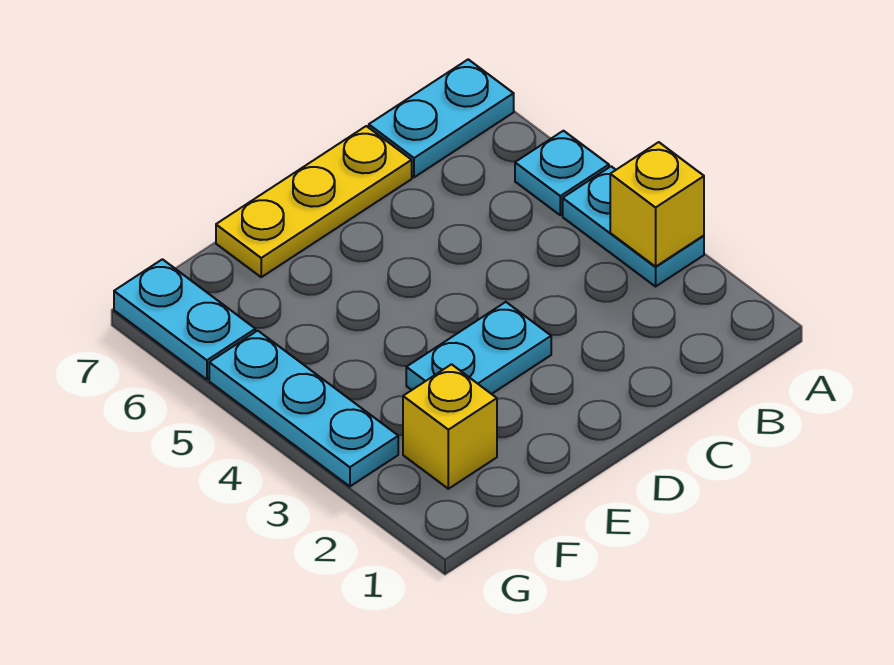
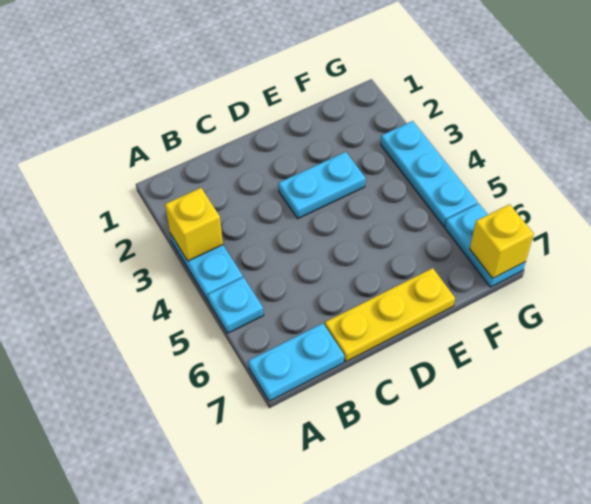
yellow 1x1 brick [403,364,497,489] -> yellow 1x1 brick moved to [470,204,534,278]

